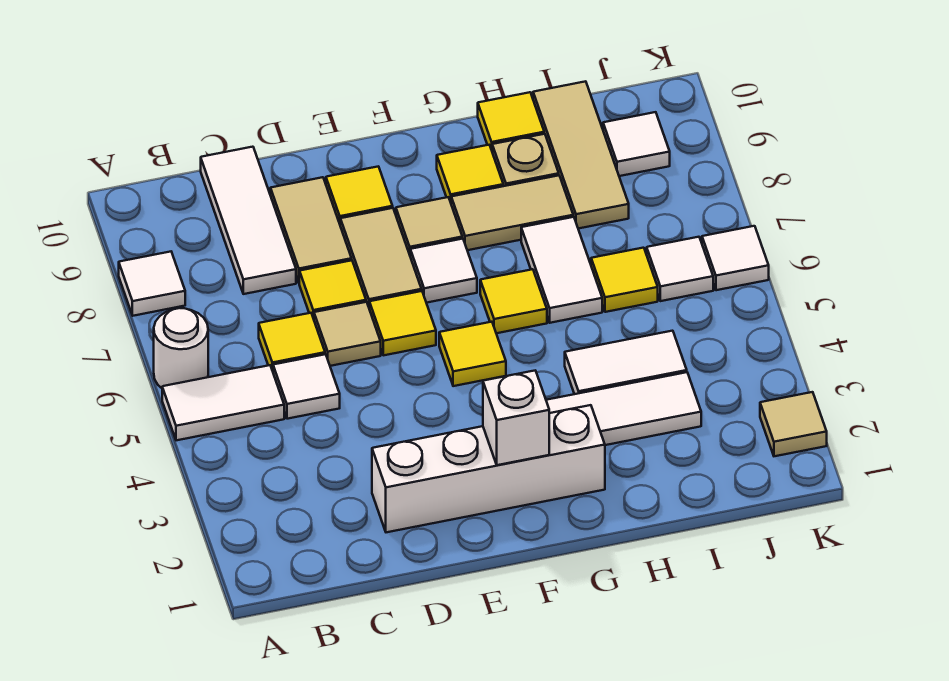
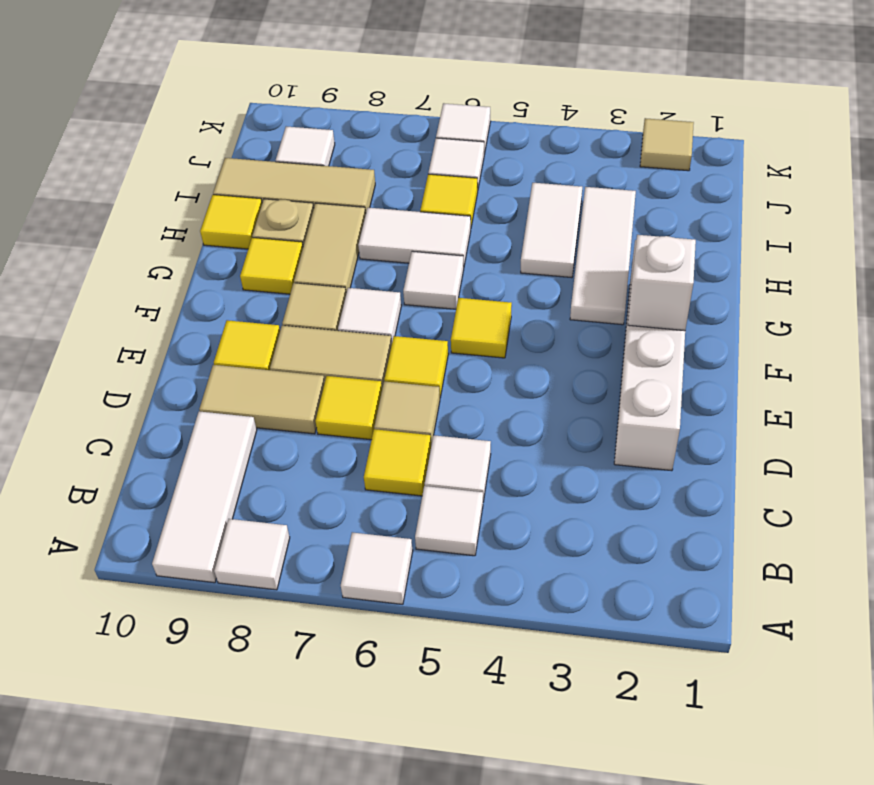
white 1x2 tile [162,365,284,440] -> white 1x1 tile [415,486,483,556]
white 1x1 round brick [154,308,208,388] -> white 1x1 tile [341,532,413,604]
white 1x3 tile [201,147,296,294] -> white 1x3 tile turned to [152,411,257,583]
yellow 1x1 tile [480,269,547,333] -> white 1x1 tile [403,251,464,309]

